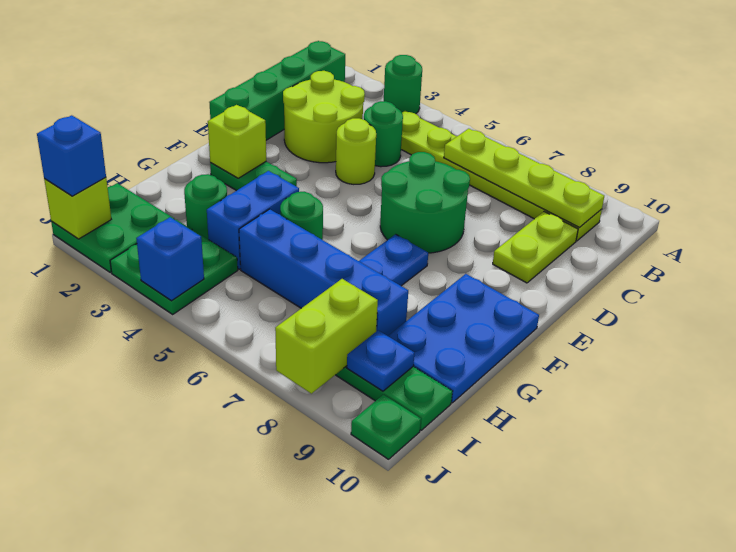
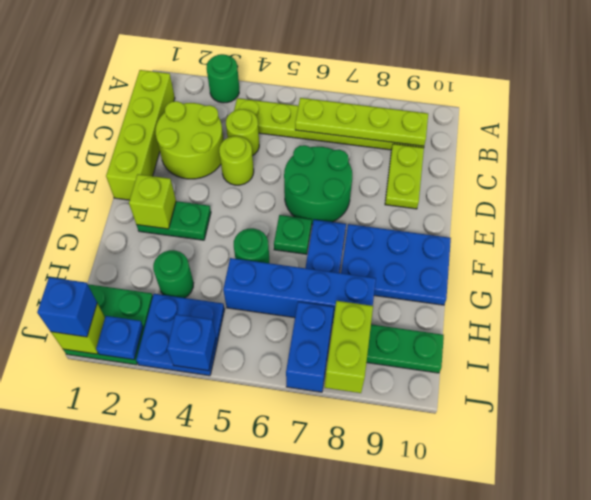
green 1x4 brick [209,41,345,140] -> lime 1x4 brick [106,70,175,200]
green 1x1 round brick [364,101,403,167] -> lime 1x1 round brick [226,109,259,156]
blue 2x3 plate [388,274,539,403] -> blue 2x3 plate turned to [341,224,451,305]
blue 1x2 brick [207,171,299,269] -> blue 1x2 brick moved to [286,302,334,392]
green 2x2 plate [110,220,238,314] -> blue 2x2 plate [136,294,225,376]
blue 1x1 plate [347,330,414,391] -> blue 1x1 plate moved to [96,316,143,360]
green 1x1 plate [351,395,421,459] -> green 1x1 plate moved to [274,215,312,254]

